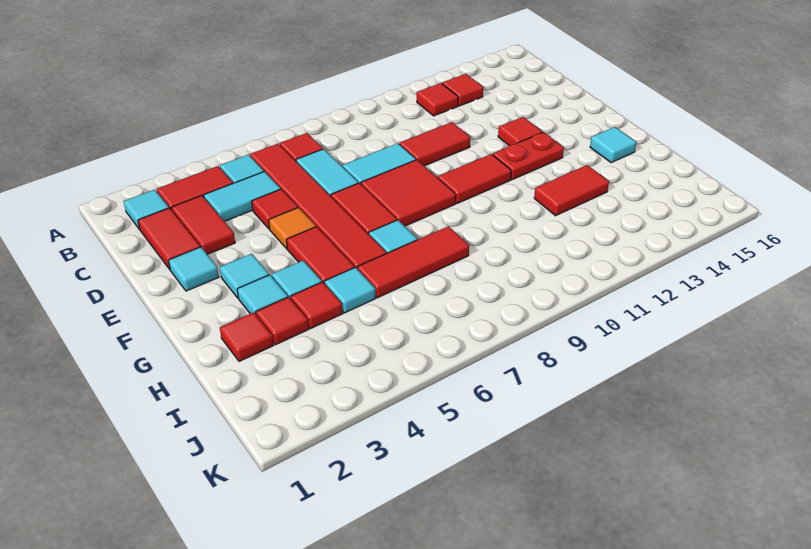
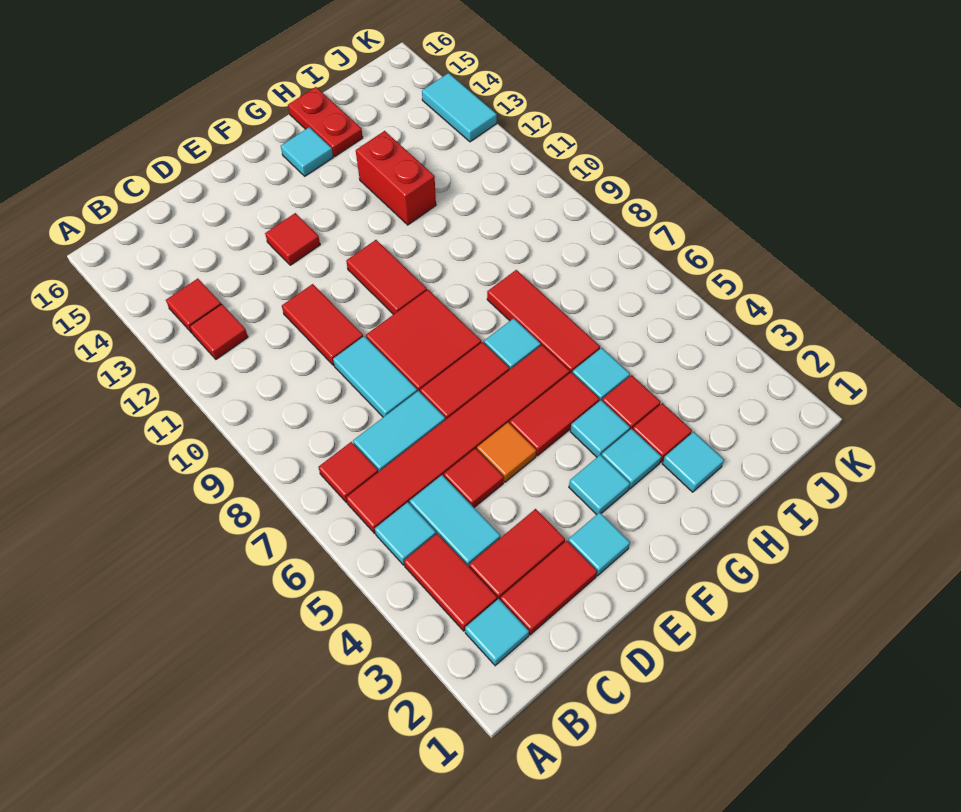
red 1x2 plate [493,132,564,180] -> red 1x2 plate moved to [288,87,363,156]
red 1x1 tile [220,312,273,361] -> cyan 1x1 tile [662,432,724,492]
red 1x2 tile [534,165,609,216] -> red 1x2 brick [356,131,436,225]
none -> cyan 1x2 tile [422,73,497,142]

